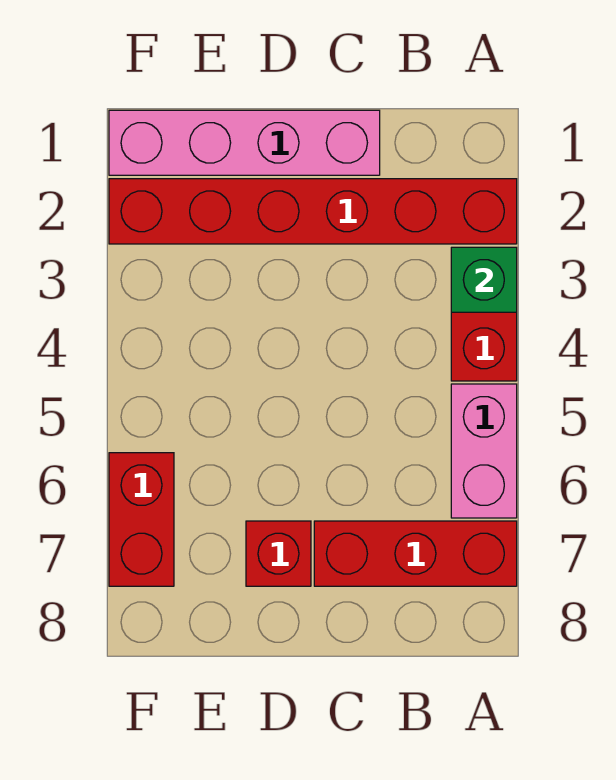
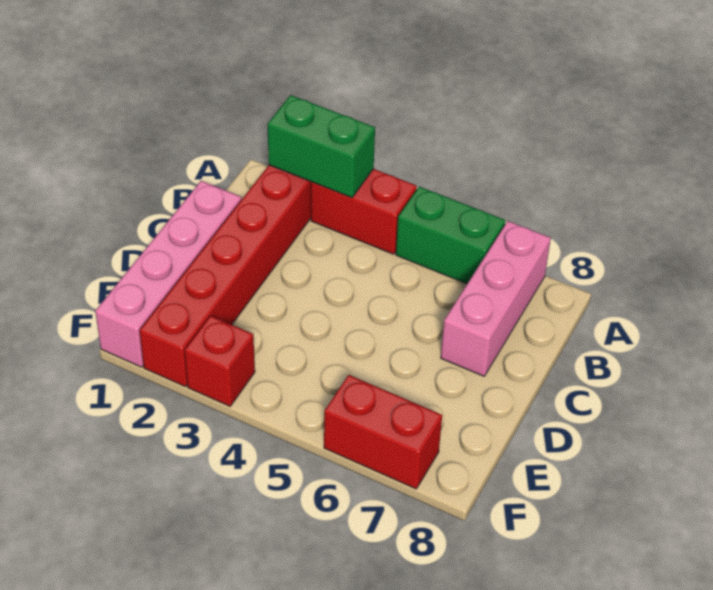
green 1x1 brick [451,247,517,312] -> green 1x2 brick [268,95,375,198]
pink 1x2 brick [451,384,517,518] -> green 1x2 brick [396,187,505,284]
red 1x3 brick [314,521,517,586] -> pink 1x3 brick [441,221,551,376]
red 1x1 brick [246,521,311,586] -> red 1x1 brick moved to [185,316,255,406]

